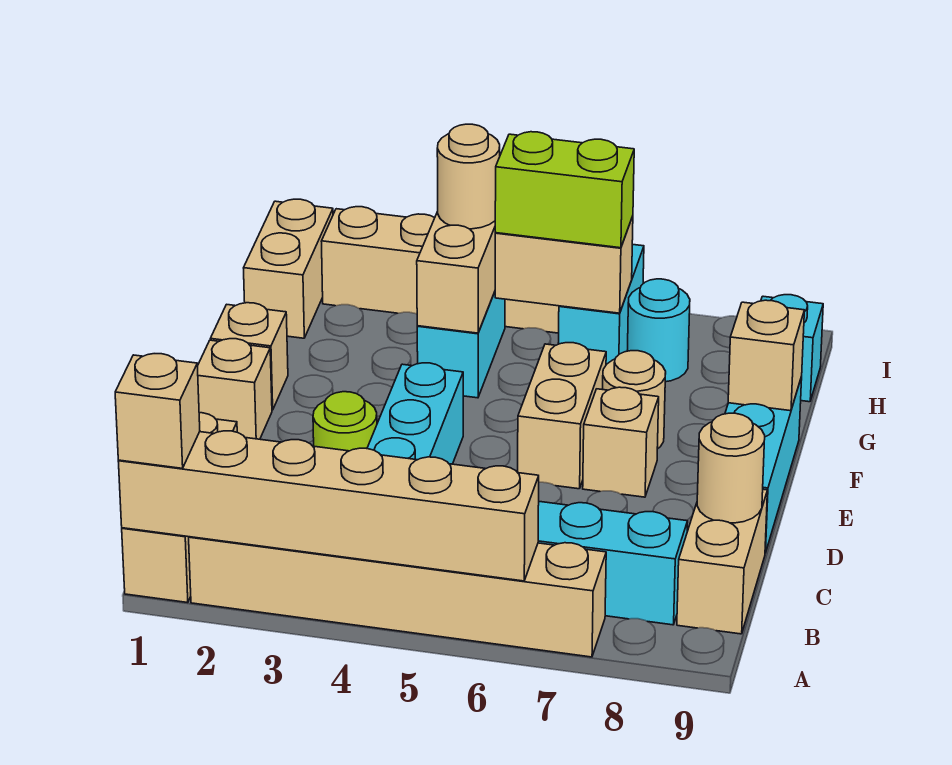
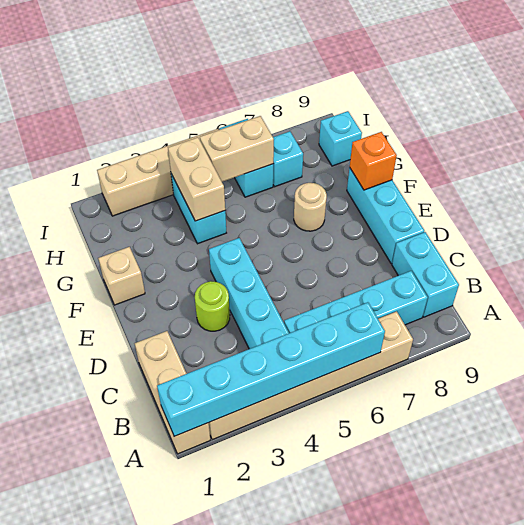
tan 1x6 brick [118,431,539,581] -> cyan 1x6 brick [157,302,385,437]
tan 1x1 brick [115,354,200,468] -> none
tan 1x2 brick [677,489,767,634] -> cyan 1x2 brick [392,232,459,317]
tan 1x1 round brick [697,413,765,523] -> none
tan 1x1 brick [197,339,272,439] -> none
tan 1x2 brick [518,343,606,489] -> none
tan 1x1 brick [583,387,659,497] -> none
tan 1x1 brick [728,300,804,411] -> orange 1x1 brick [350,132,397,190]
tan 1x2 brick [244,199,333,338] -> none
tan 1x1 round brick [437,124,500,229] -> none
lime 1x2 brick [495,132,634,248] -> none
cyan 1x1 round brick [627,279,690,382] -> cyan 1x1 brick [273,131,303,187]

